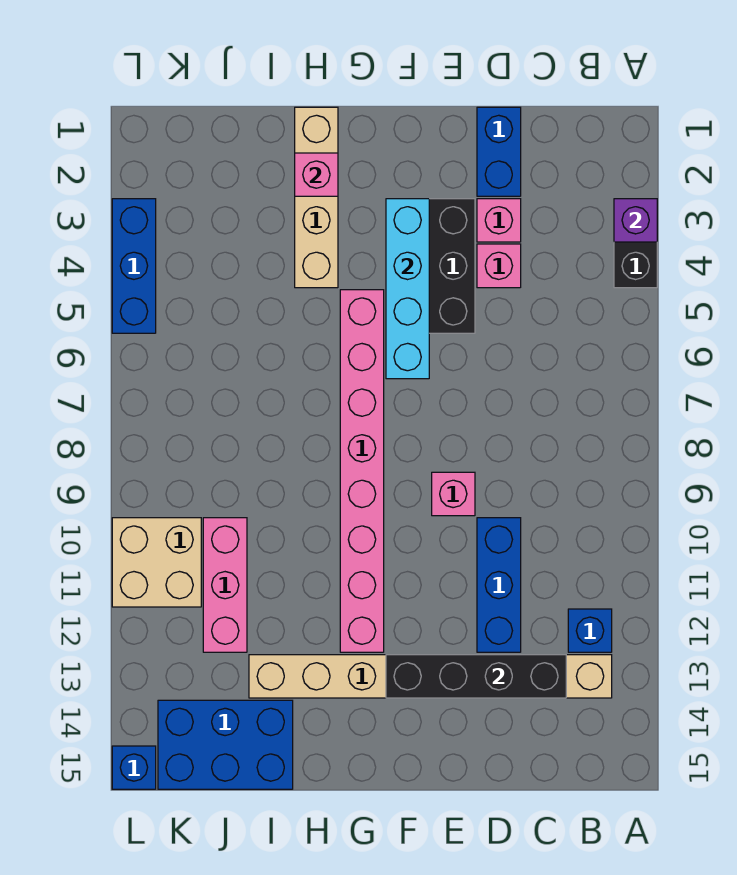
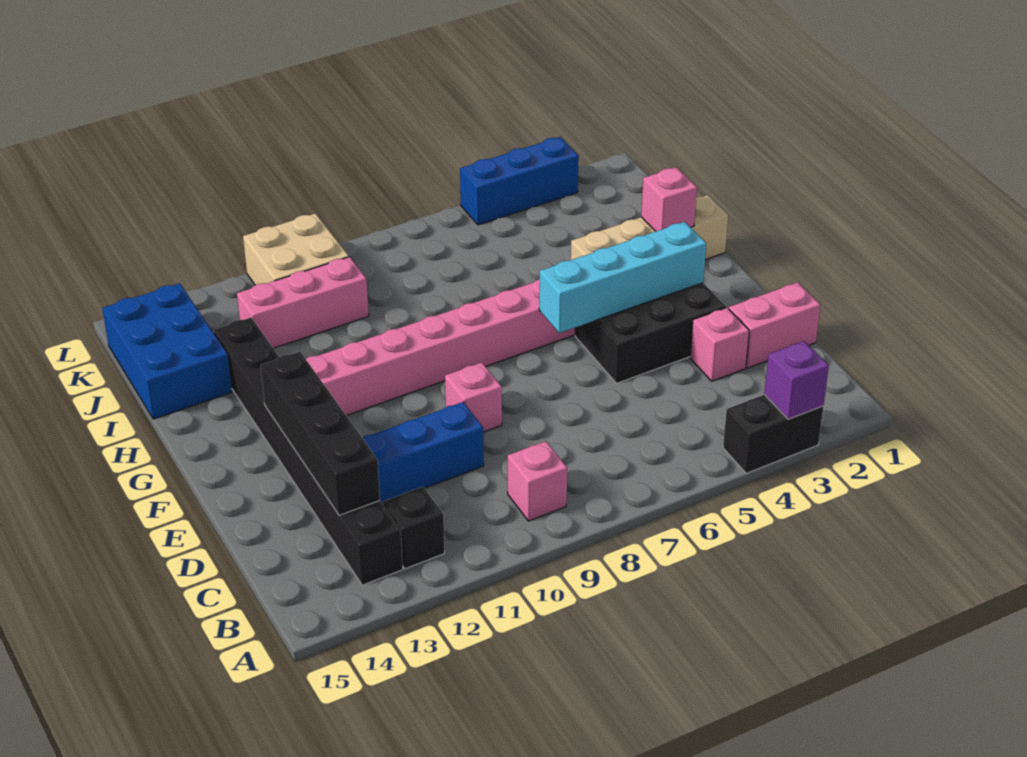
blue 1x1 brick [568,609,612,652] -> black 1x1 brick [383,487,445,569]
tan 1x8 brick [249,655,612,698] -> black 1x8 brick [214,318,403,585]
blue 1x2 brick [477,107,521,196] -> pink 1x2 brick [729,282,820,368]
pink 1x1 brick [477,244,521,288] -> pink 1x1 brick moved to [508,441,567,521]
blue 1x1 brick [112,746,156,789] -> none

